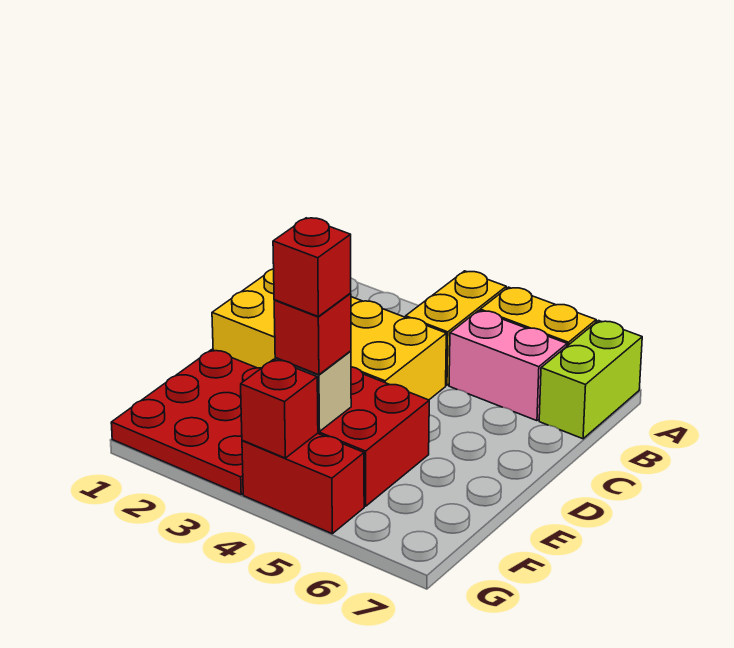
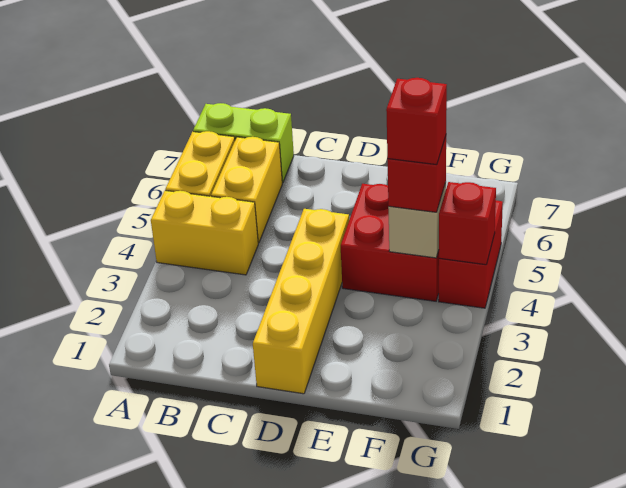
pink 1x2 brick [449,311,567,421] -> yellow 1x2 brick [211,137,282,243]
yellow 2x4 brick [212,269,446,400] -> yellow 1x4 brick [253,209,349,394]
red 3x3 plate [111,350,261,495] -> none

